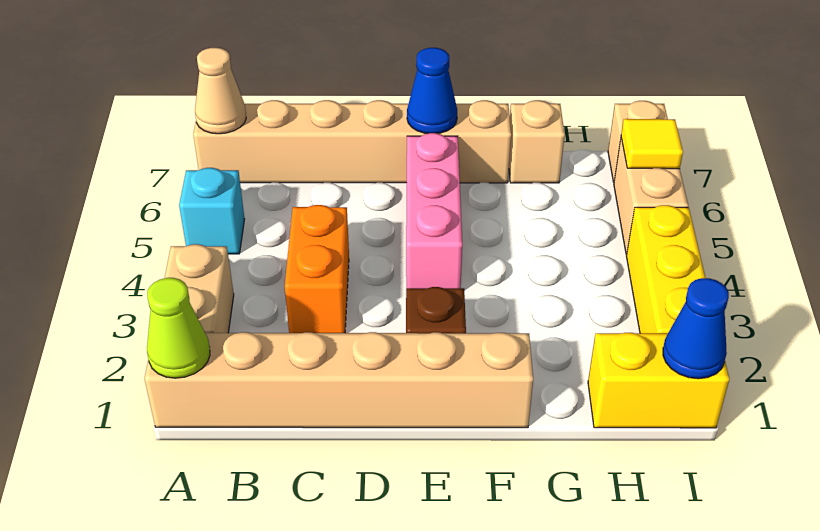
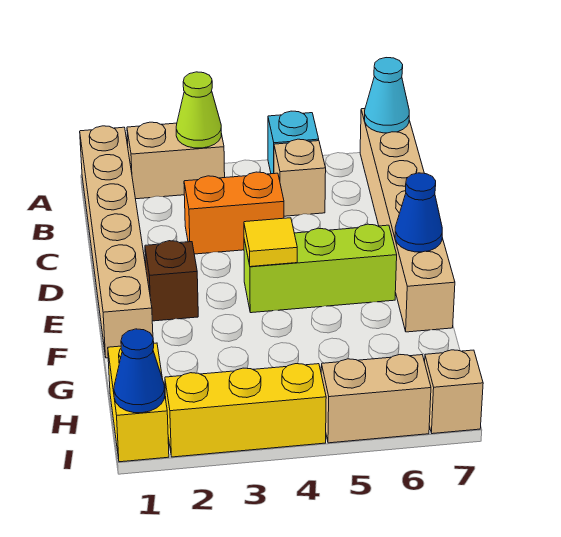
lime 1x1 cone [147,278,210,378] -> lime 1x1 cone moved to [176,72,221,148]
tan 1x1 cone [195,48,246,134] -> cyan 1x1 cone [365,58,409,133]
pink 1x3 brick [406,133,462,288] -> lime 1x3 brick [244,224,397,313]
tan 1x1 brick [509,100,565,183] -> tan 1x1 brick moved to [274,139,326,216]
yellow 1x1 tile [621,119,683,169] -> yellow 1x1 tile moved to [244,218,297,267]

